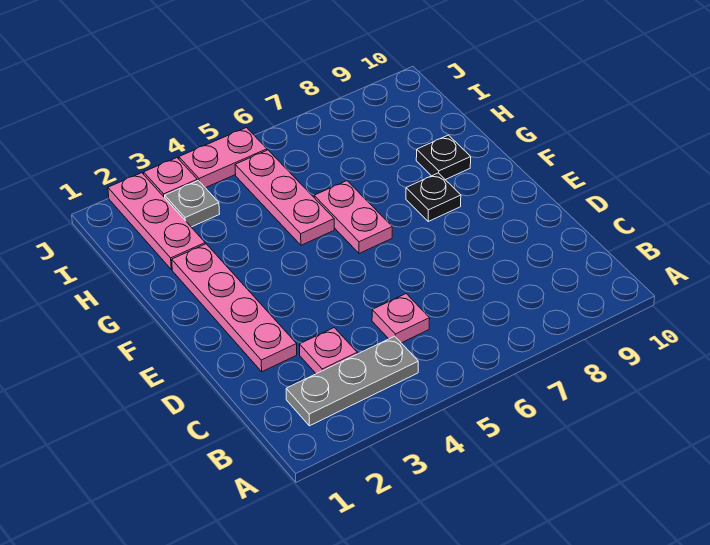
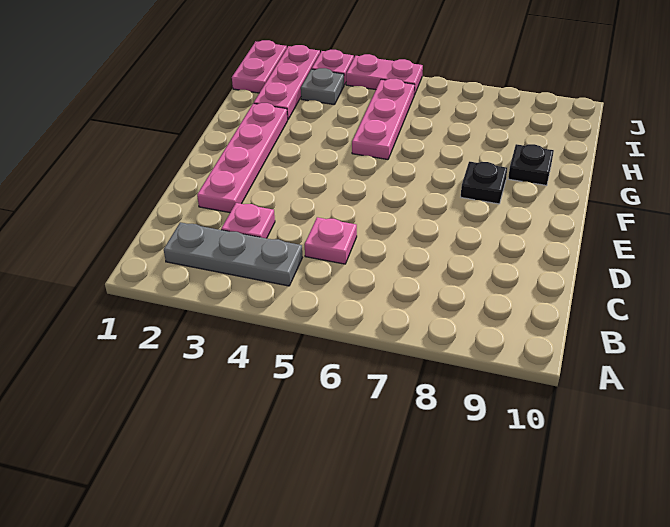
pink 1x2 plate [314,181,392,253] -> pink 1x2 plate moved to [232,40,287,93]

